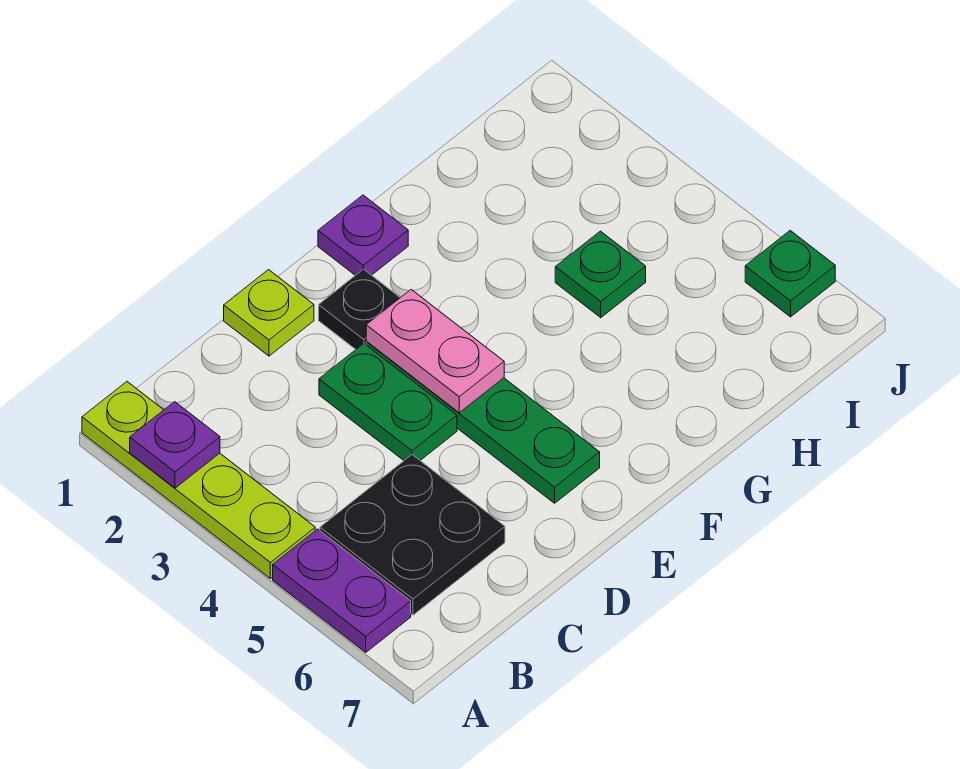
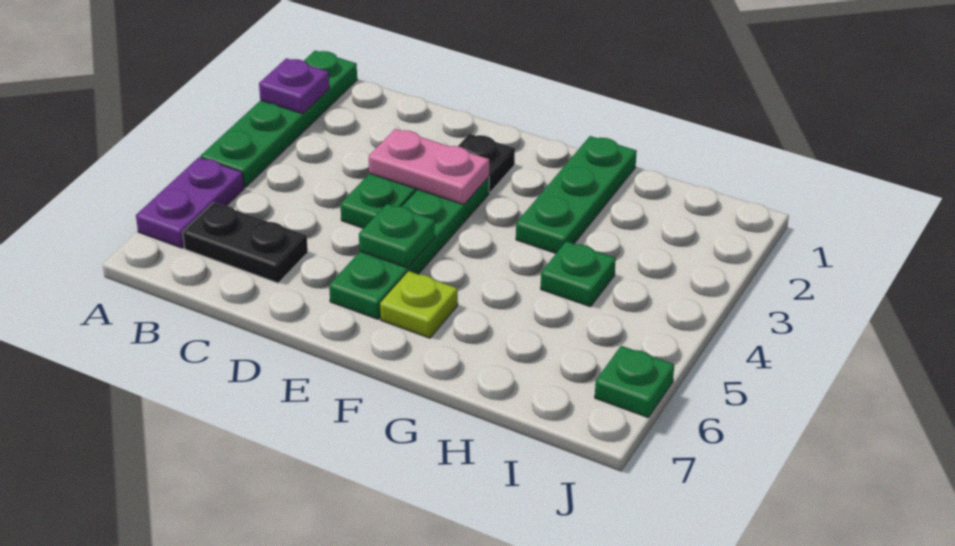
lime 1x4 plate [82,382,315,579] -> green 1x4 plate [200,51,357,187]
black 2x2 plate [320,455,505,615] -> black 1x2 plate [183,203,308,283]
lime 1x1 plate [224,270,314,356] -> lime 1x1 plate moved to [380,271,458,338]
pink 1x2 plate [366,290,504,413] -> pink 1x2 plate turned to [369,129,489,205]
none -> green 1x1 plate [359,204,435,268]
purple 1x1 plate [318,195,408,275] -> none
none -> green 1x3 plate [516,136,637,253]

